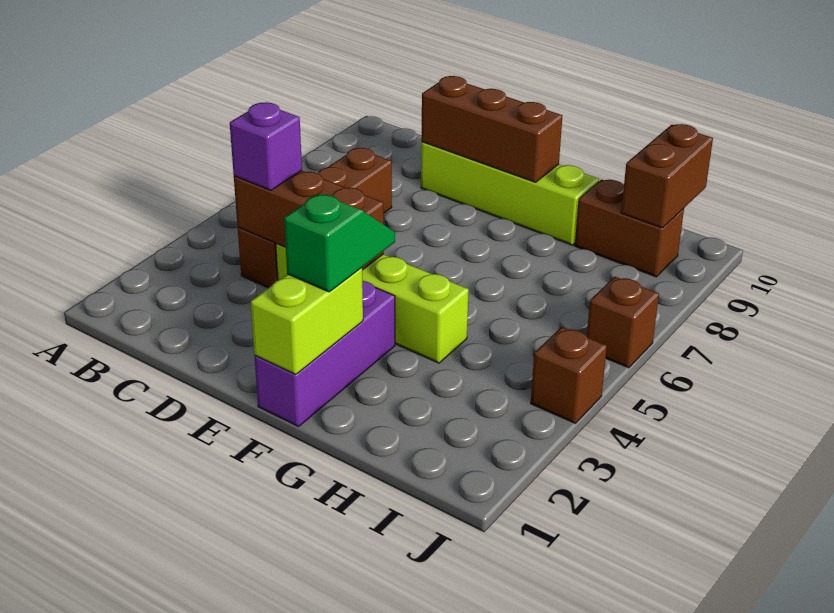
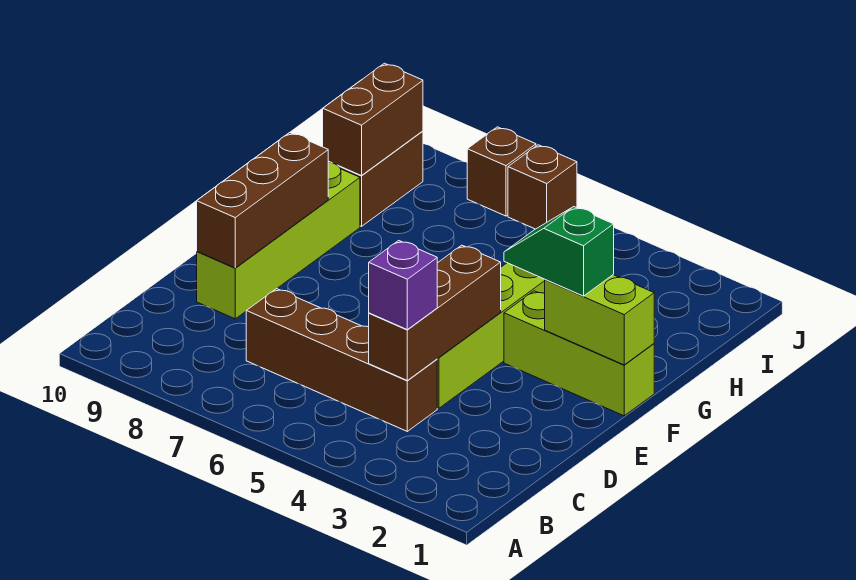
purple 1x3 brick [255,281,395,427] -> lime 1x3 brick [504,291,654,416]
brown 1x2 brick [621,124,713,228] -> brown 1x2 brick turned to [323,63,423,176]
brown 1x1 brick [531,327,607,423] -> brown 1x1 brick moved to [467,127,536,216]

